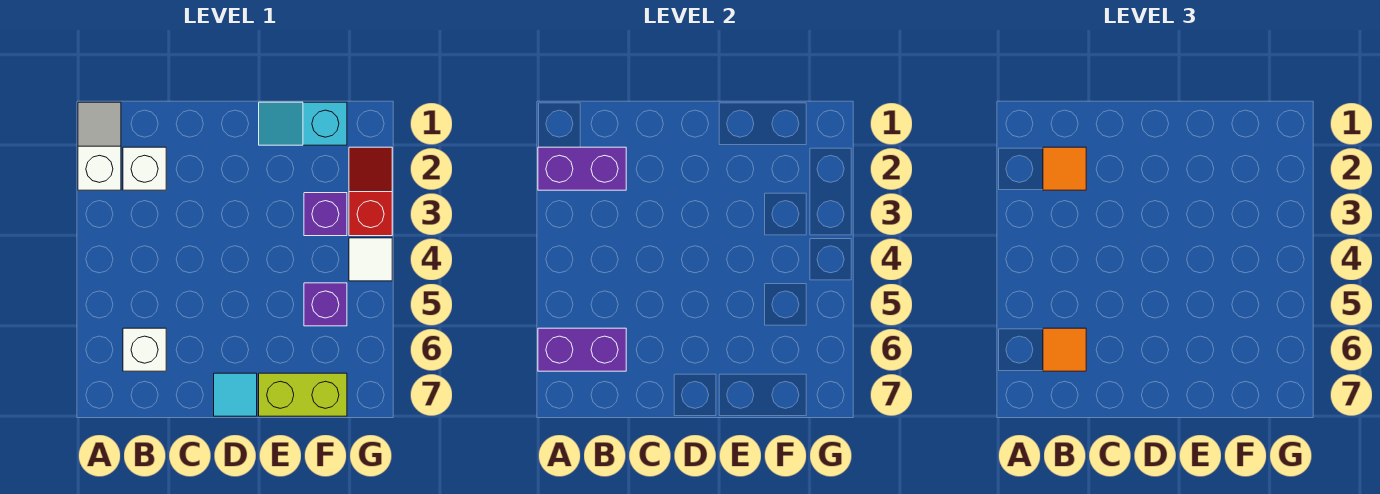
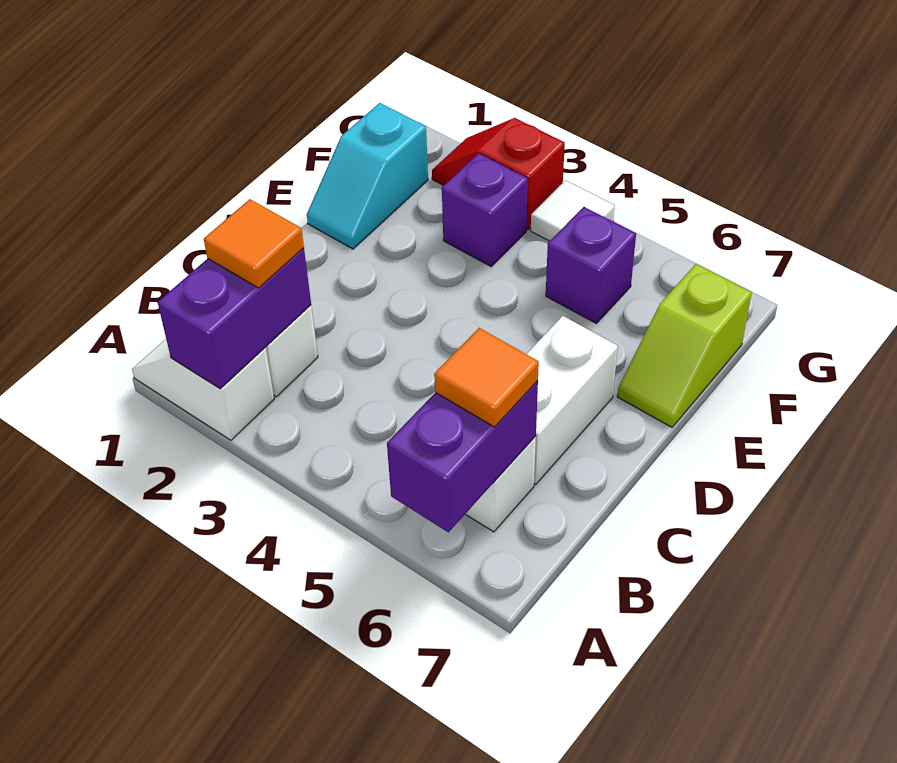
none -> white 1x2 brick [527,316,618,484]
cyan 1x1 tile [214,373,257,416] -> none
lime 1x2 brick [259,373,347,416] -> lime 1x2 slope [617,264,752,427]

